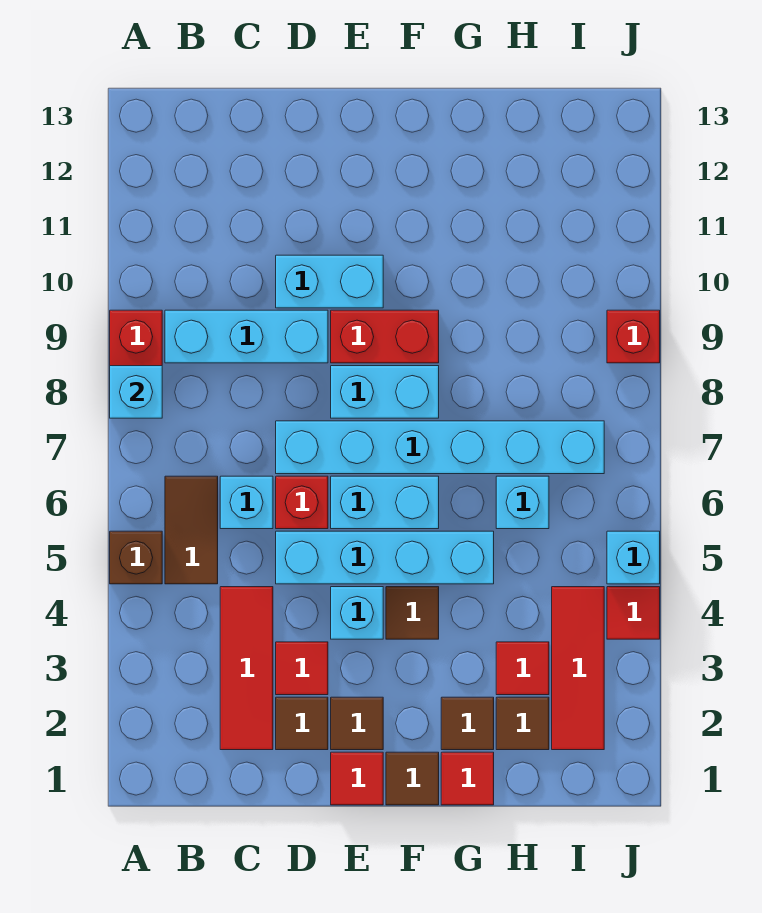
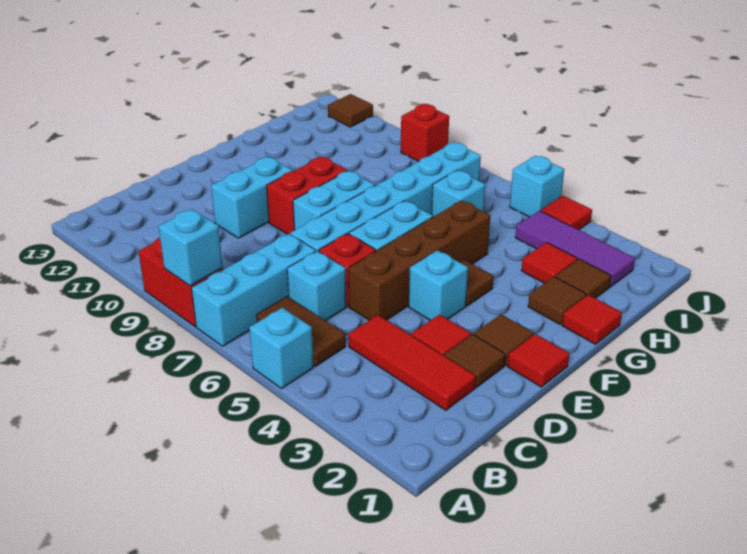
brown 1x1 brick [110,531,162,584] -> cyan 1x1 brick [249,308,313,389]
cyan 1x3 brick [165,310,328,363] -> cyan 1x3 brick moved to [192,234,316,346]
cyan 1x4 brick [276,531,494,584] -> brown 1x4 brick [349,200,490,320]
brown 1x1 tile [386,752,439,805] -> brown 1x1 tile moved to [328,94,373,127]
red 1x3 tile [552,587,604,750] -> purple 1x3 tile [515,211,635,287]

